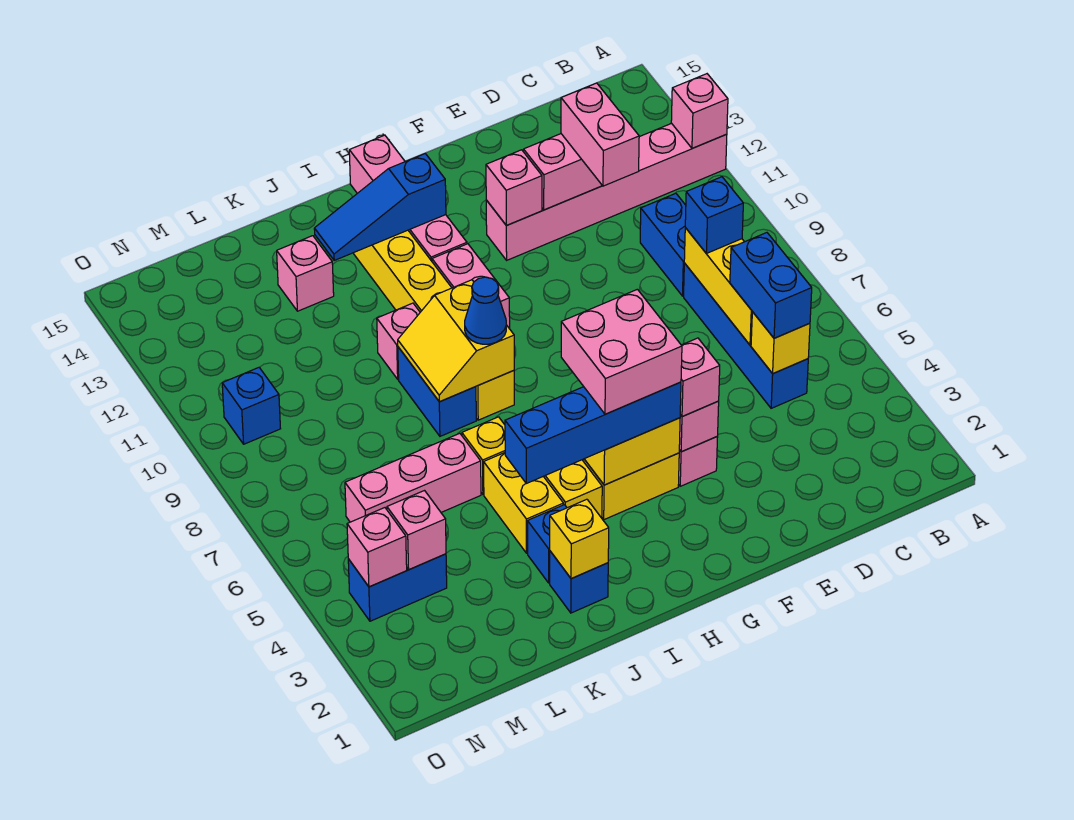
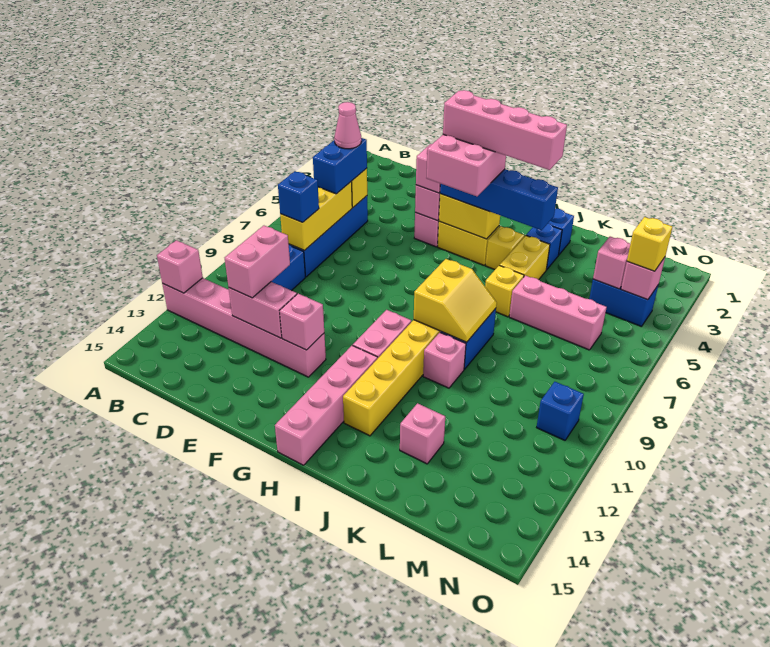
none -> pink 1x1 cone [334,102,361,149]
none -> pink 1x4 brick [443,90,567,170]
blue 1x3 slope [314,154,446,260] -> none
blue 1x1 cone [465,277,506,344] -> none
yellow 1x1 brick [550,499,609,578] -> yellow 1x1 brick moved to [627,217,672,271]

